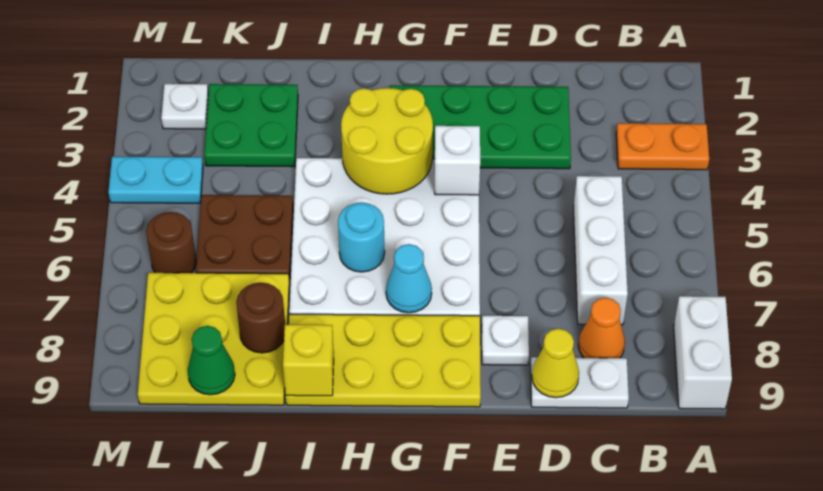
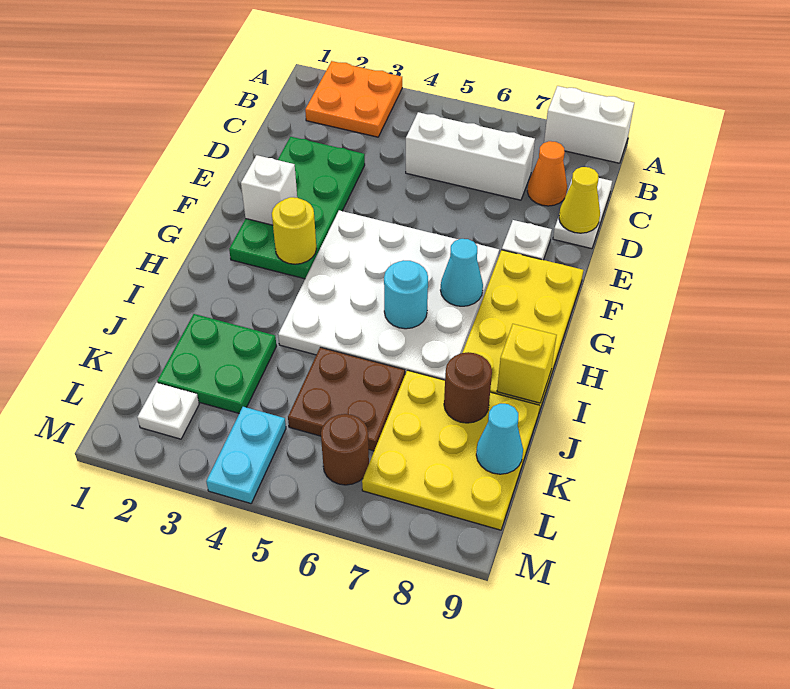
orange 1x2 plate [616,123,709,170] -> orange 2x2 plate [305,61,402,137]
white 1x1 brick [435,126,480,195] -> white 1x1 brick moved to [241,155,297,225]
yellow 2x2 round brick [341,88,433,194] -> yellow 1x1 round brick [272,197,317,264]
green 1x1 cone [188,326,235,395] -> cyan 1x1 cone [476,404,523,474]

